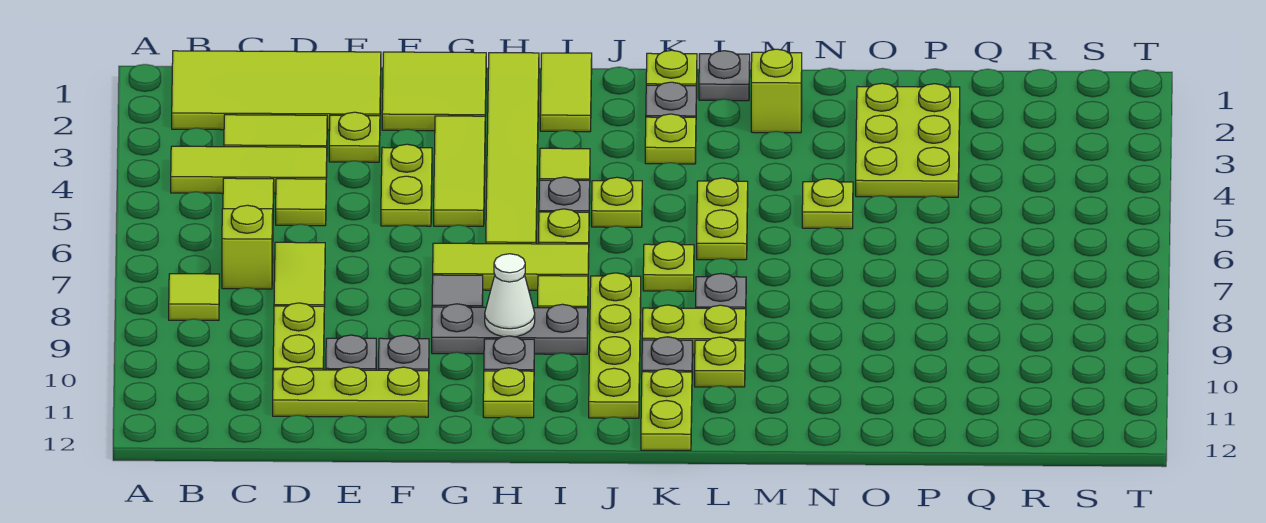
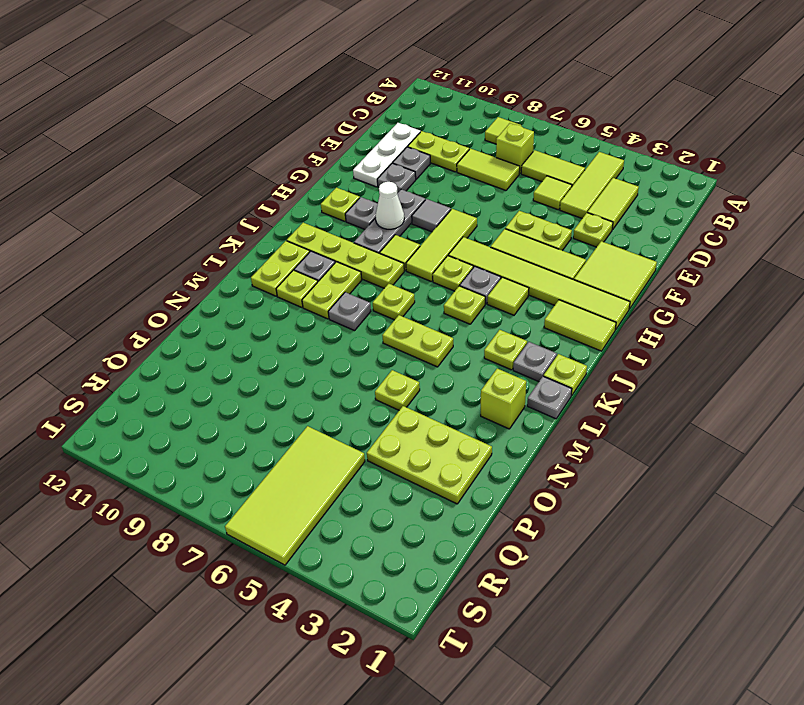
lime 2x4 tile [172,51,381,130] -> lime 2x4 tile moved to [225,426,365,565]
lime 1x3 plate [273,367,429,417] -> white 1x3 plate [353,123,420,187]
lime 1x2 plate [641,369,692,450] -> lime 1x2 plate turned to [251,241,310,296]

